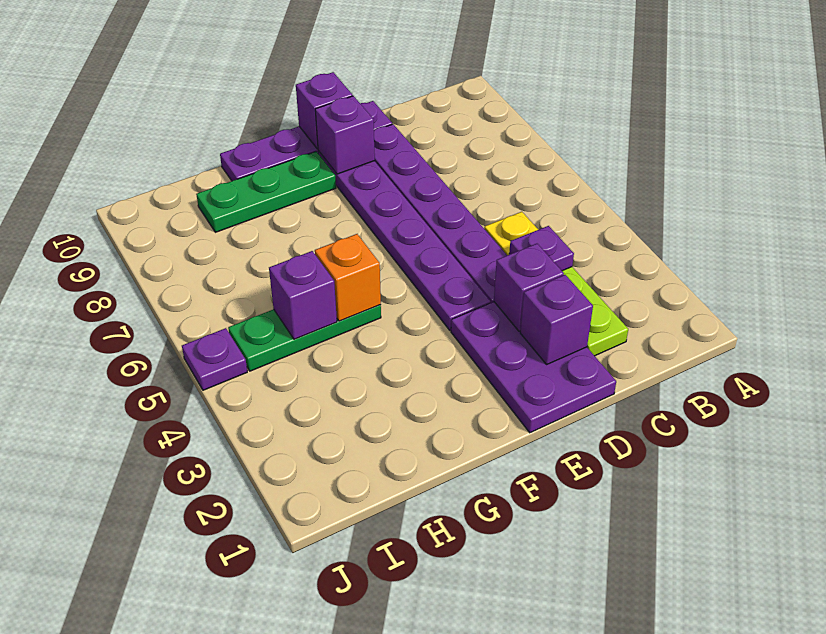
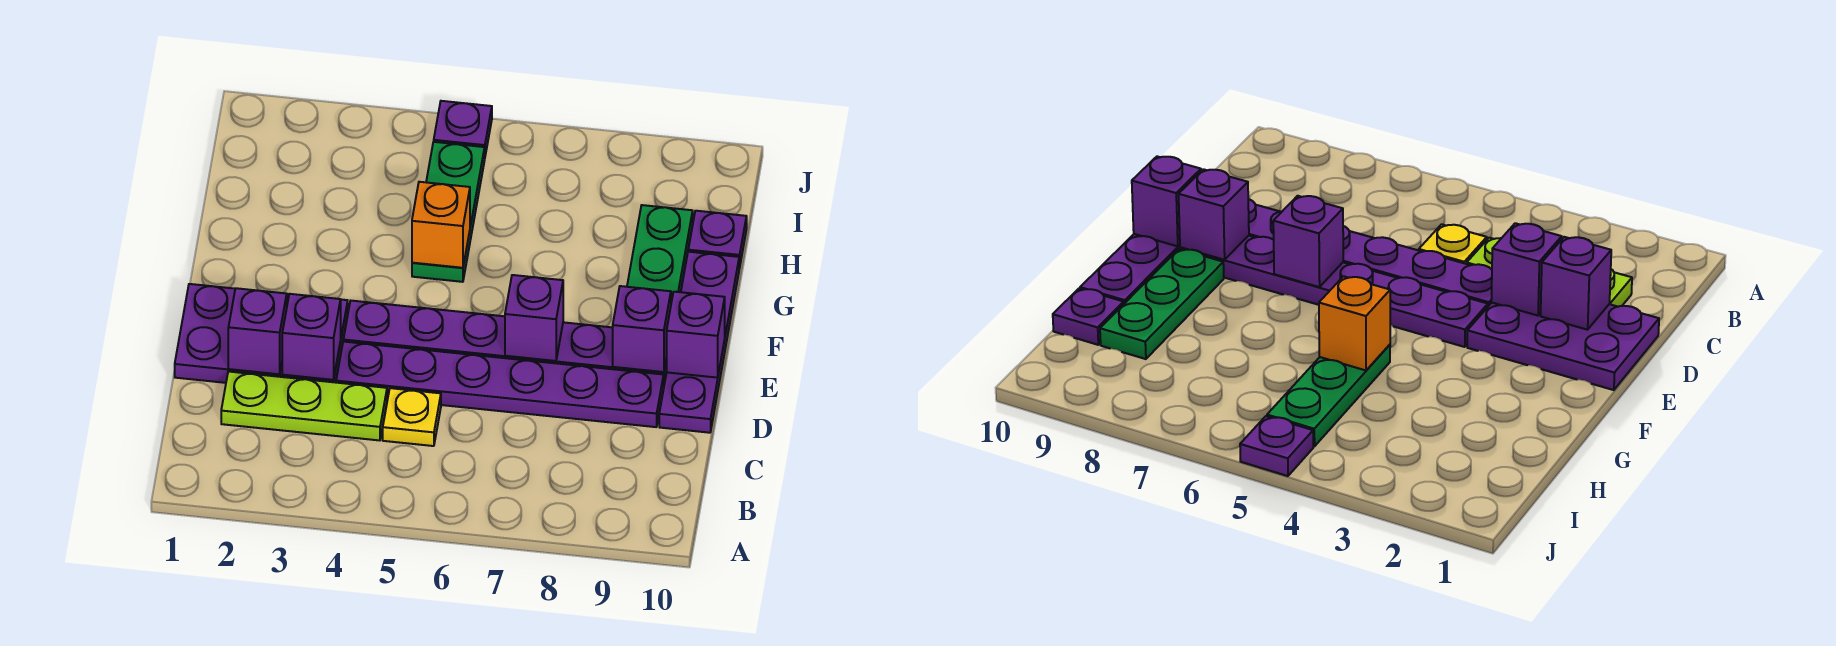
purple 1x1 plate [509,226,574,271] -> purple 1x1 plate moved to [688,211,747,268]
purple 1x1 brick [269,251,337,339] -> purple 1x1 brick moved to [505,275,563,361]

